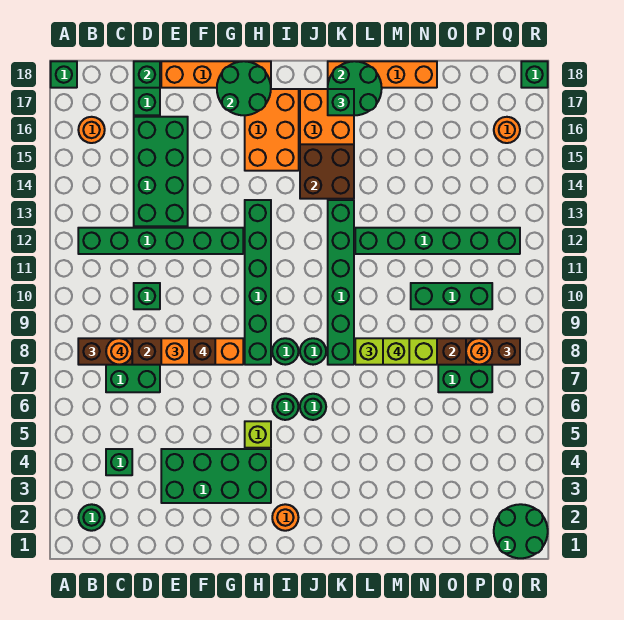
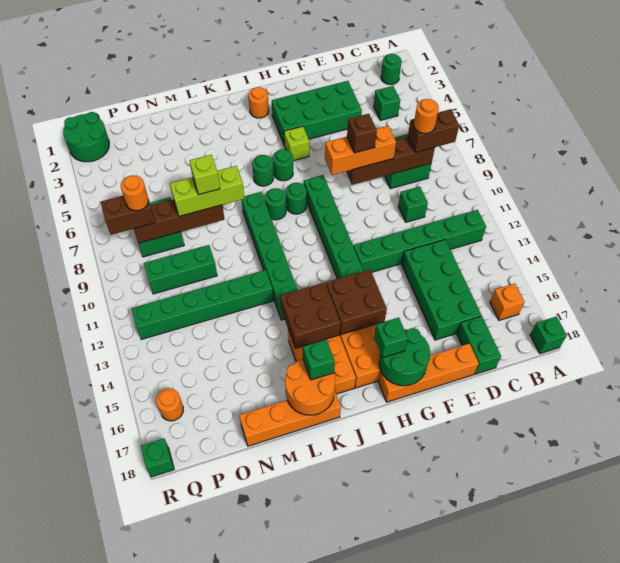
orange 1x1 round brick [78,117,105,143] -> orange 1x1 brick [490,284,524,320]
green 1x1 brick [134,61,160,88] -> green 1x1 brick moved to [374,317,408,358]
none -> brown 2x2 brick [326,269,387,334]
green 2x2 round brick [328,61,382,115] -> orange 2x2 round brick [285,359,335,415]

